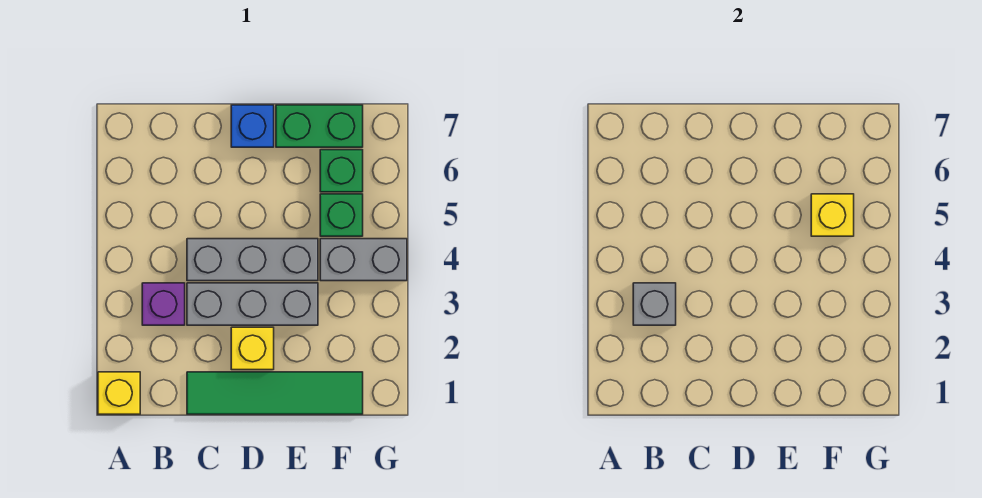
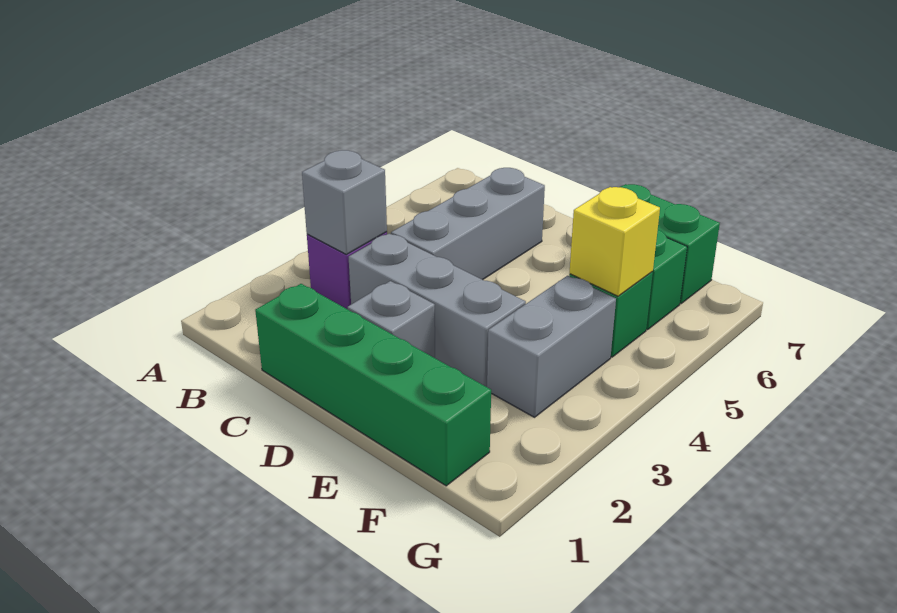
yellow 1x1 brick [98,372,140,414] -> none
green 1x4 tile [187,372,363,414] -> green 1x4 brick [255,284,491,486]
grey 1x3 brick [187,239,318,281] -> grey 1x3 brick turned to [391,168,545,280]
yellow 1x1 brick [231,327,274,370] -> grey 1x1 brick [347,281,435,358]
blue 1x1 brick [231,105,274,147] -> none
grey 1x2 brick [320,239,407,281] -> grey 1x2 brick turned to [487,276,616,417]

